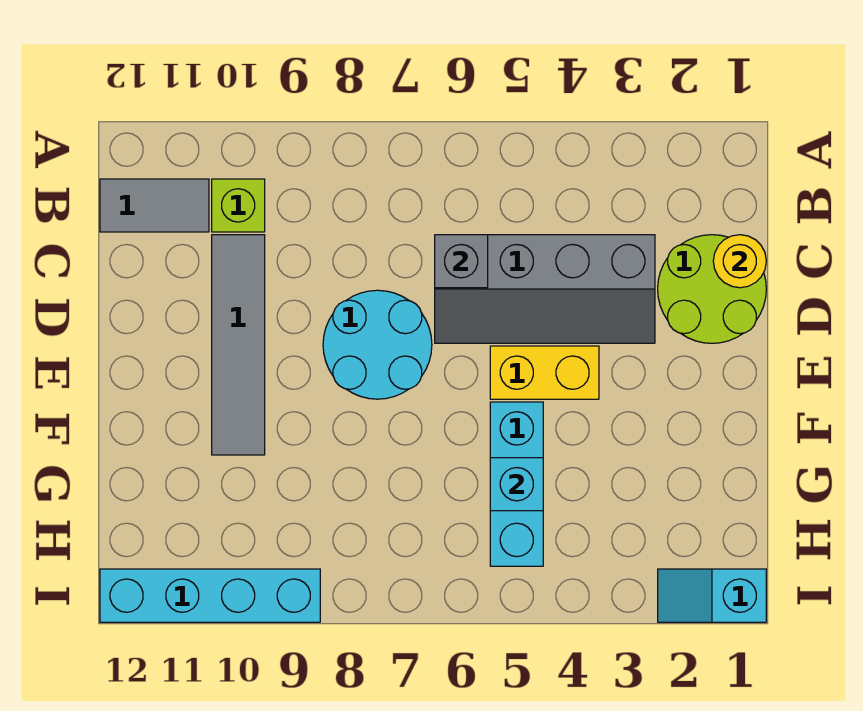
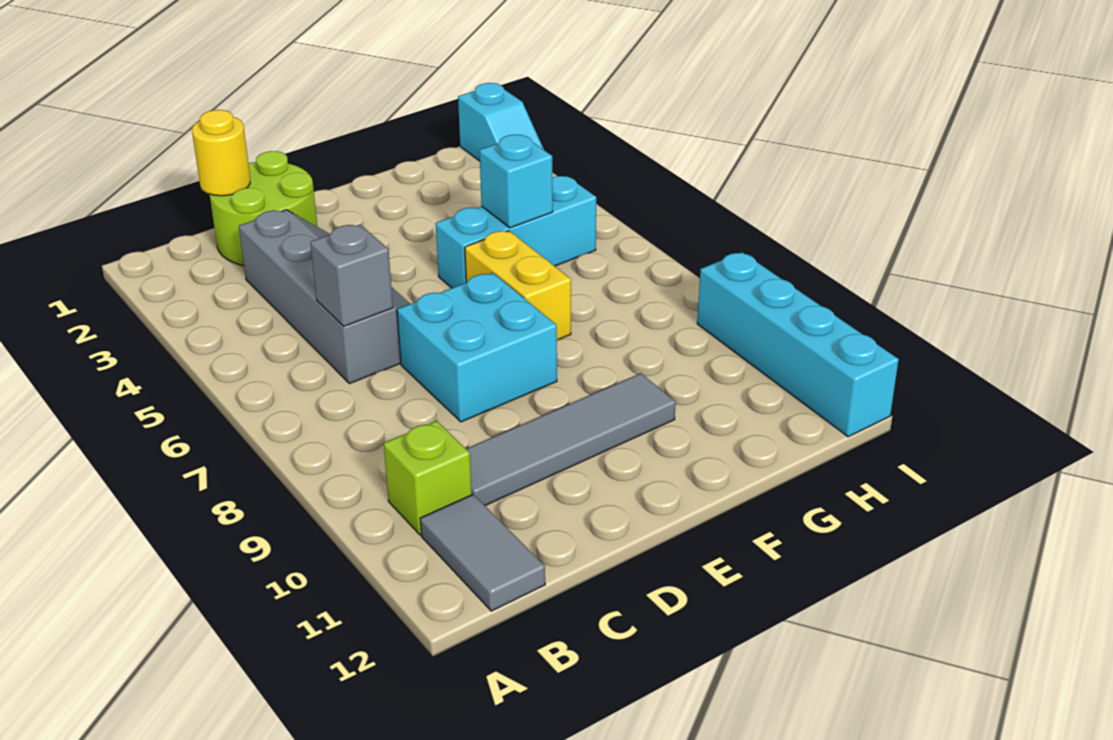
cyan 2x2 round brick [323,290,432,399] -> cyan 2x2 brick [397,273,557,422]
yellow 1x2 brick [490,346,599,399] -> yellow 1x2 brick moved to [465,231,571,340]

